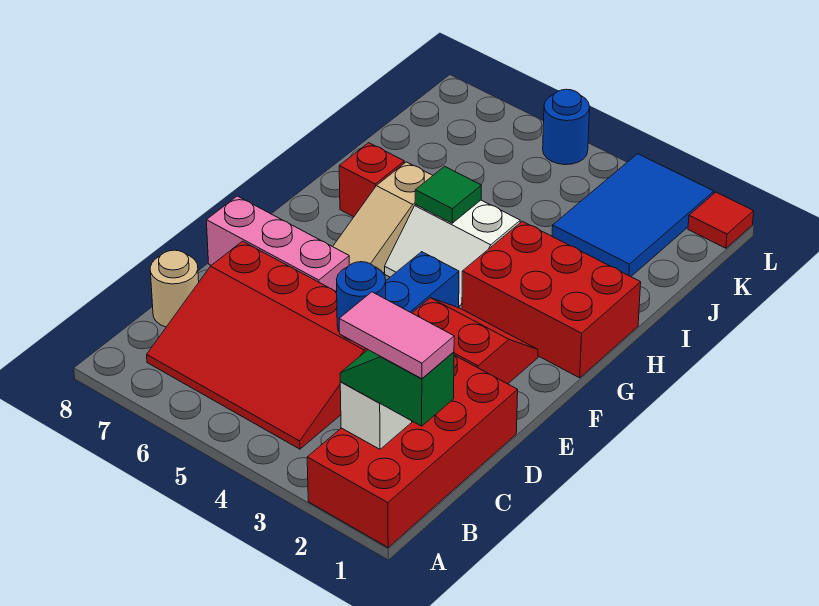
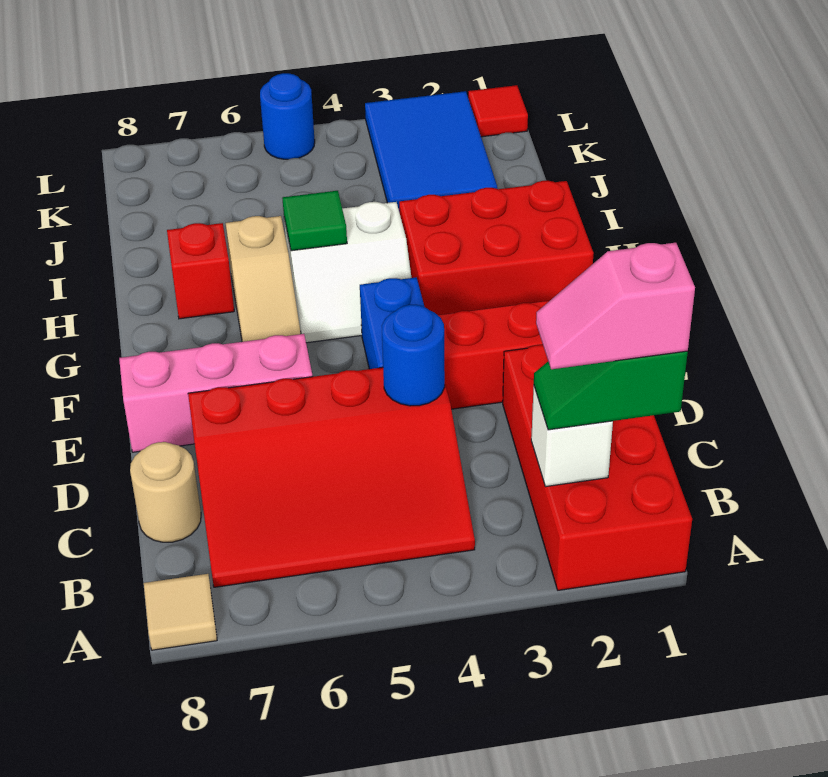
none -> tan 1x1 tile [144,574,217,650]
pink 1x2 tile [339,292,454,379] -> pink 1x2 slope [536,243,695,369]

